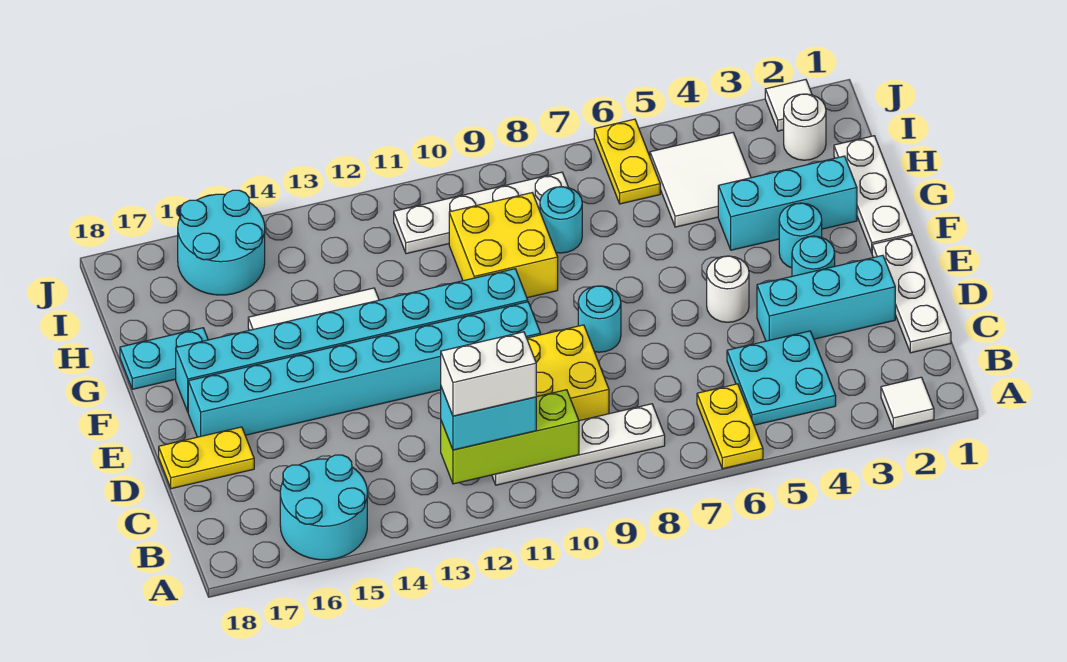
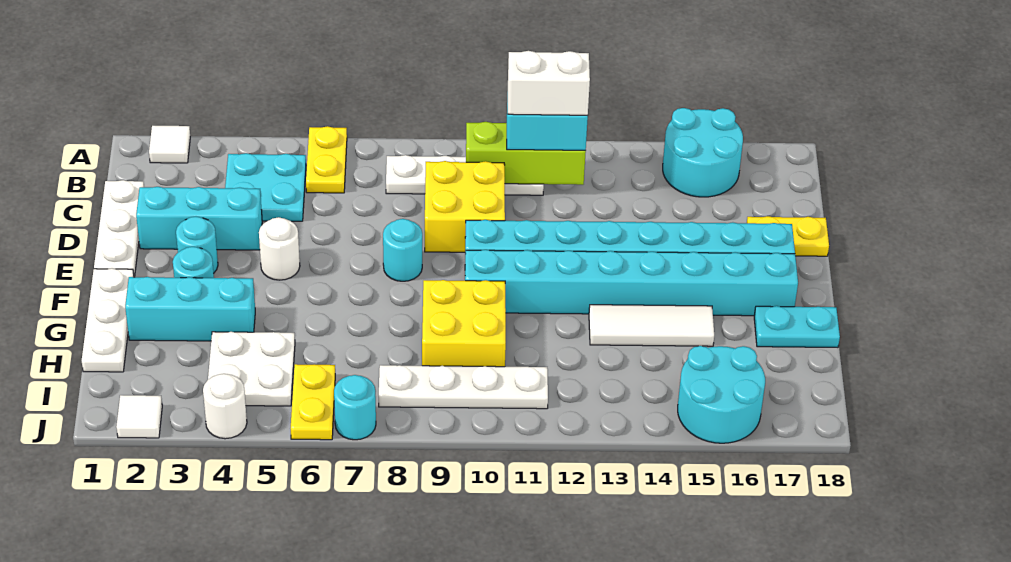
white 2x2 tile [650,133,751,227] -> white 2x2 plate [208,332,295,406]
cyan 1x1 round brick [540,187,582,253] -> cyan 1x1 round brick moved to [334,375,376,440]
white 1x1 round brick [784,94,826,160] -> white 1x1 round brick moved to [203,374,247,439]

